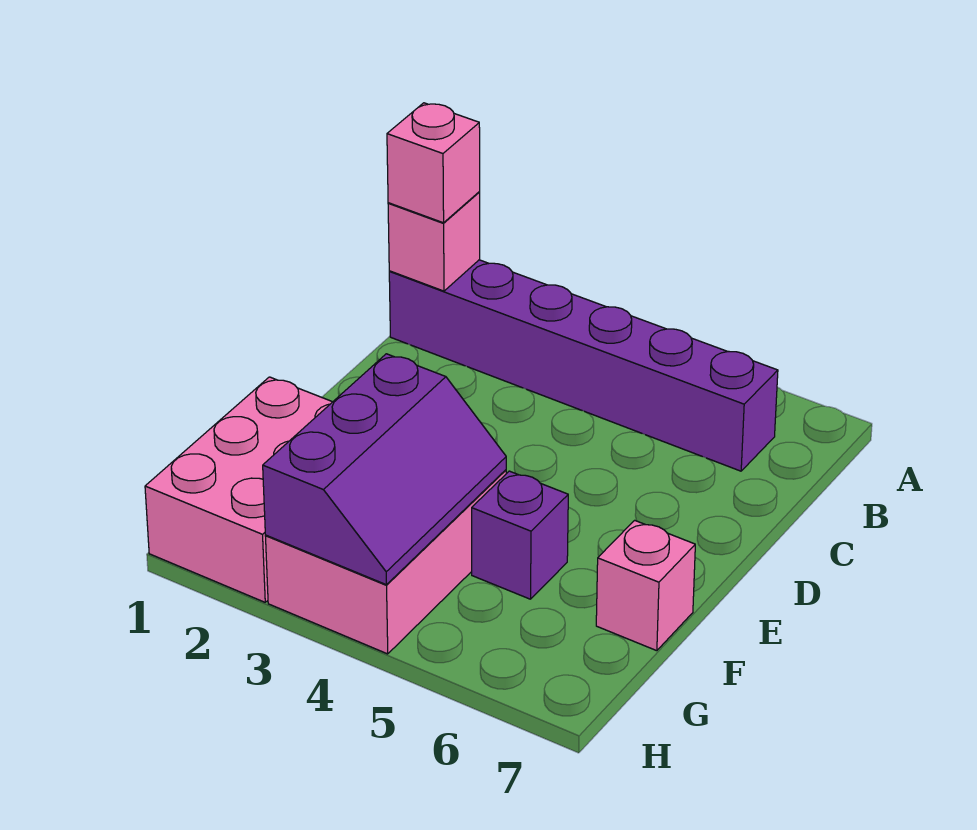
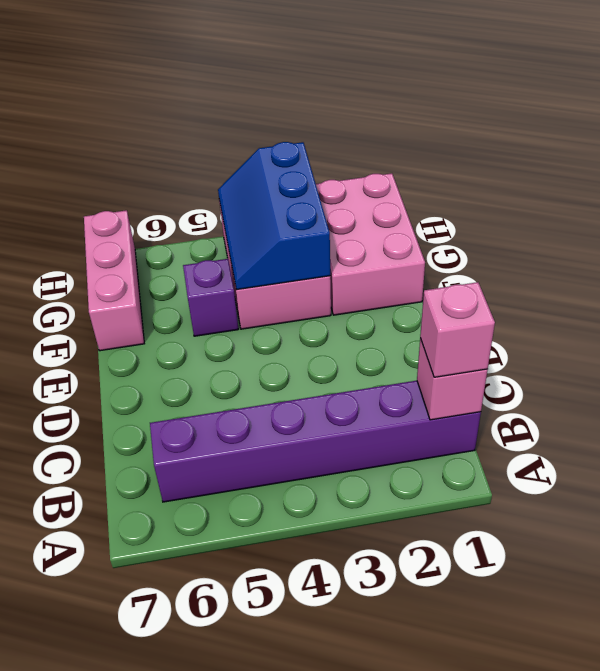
purple 2x3 slope [263,354,506,585] -> blue 2x3 slope [218,142,330,290]
pink 1x1 brick [596,520,695,651] -> pink 1x3 brick [84,210,144,351]

